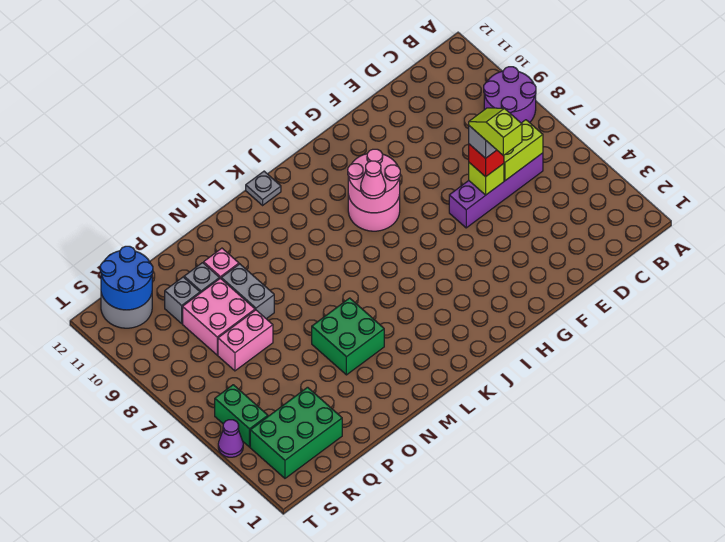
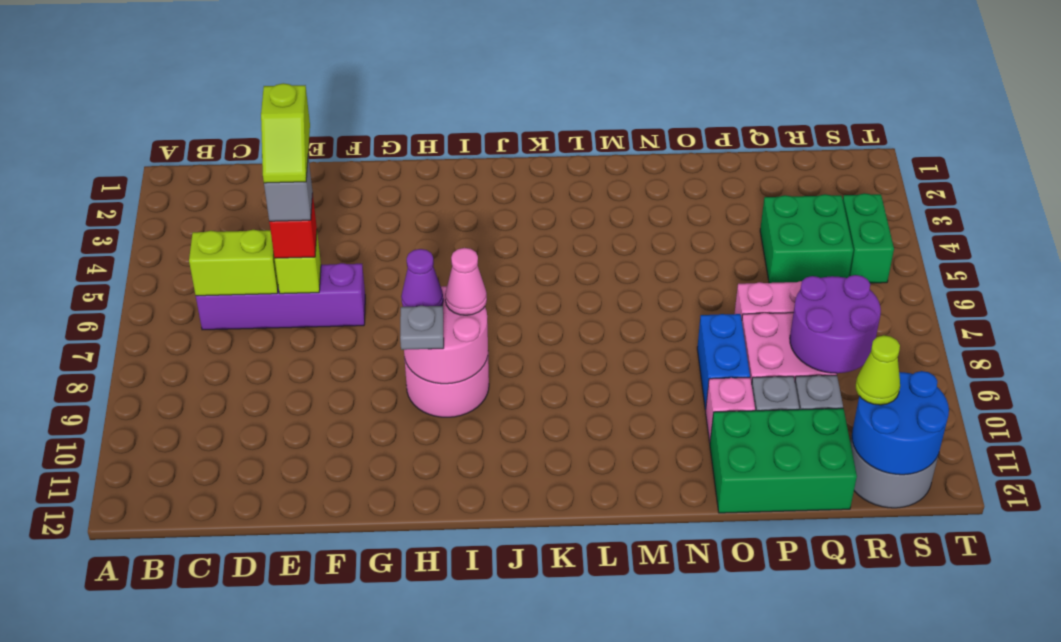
purple 2x2 round brick [484,67,536,123] -> purple 2x2 round brick moved to [790,275,881,374]
grey 1x1 plate [246,171,281,205] -> grey 1x1 plate moved to [400,306,444,350]
green 2x2 brick [312,298,384,375] -> green 2x2 brick moved to [760,194,853,283]
grey 1x2 brick [221,264,274,319] -> blue 1x2 brick [697,314,750,410]
green 2x3 brick [250,387,342,478] -> green 2x3 brick moved to [710,408,857,513]
none -> lime 1x1 cone [856,335,900,405]
purple 1x1 cone [218,420,243,457] -> purple 1x1 cone moved to [401,249,443,307]

